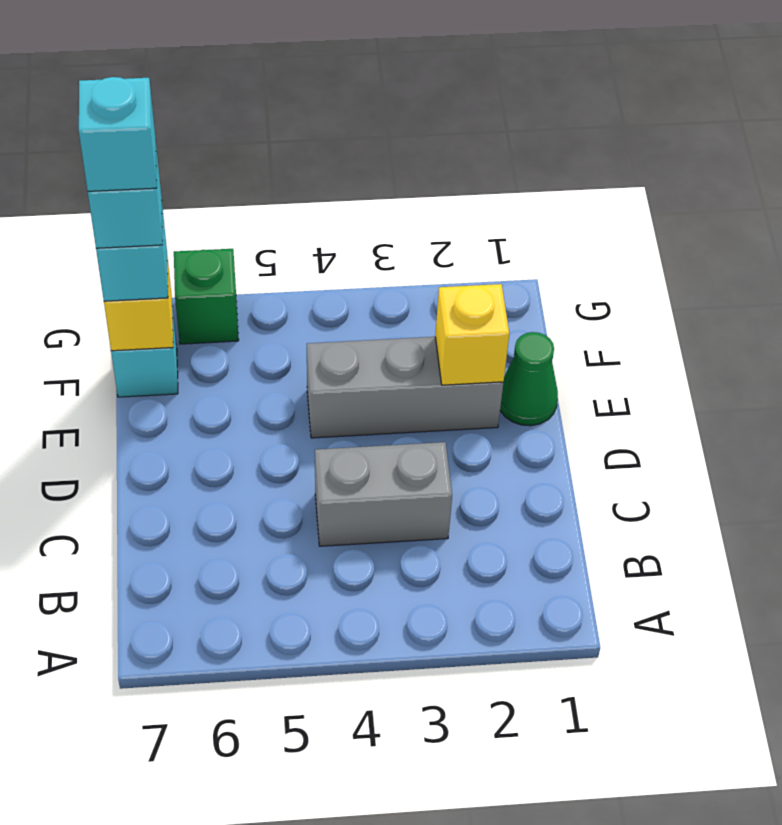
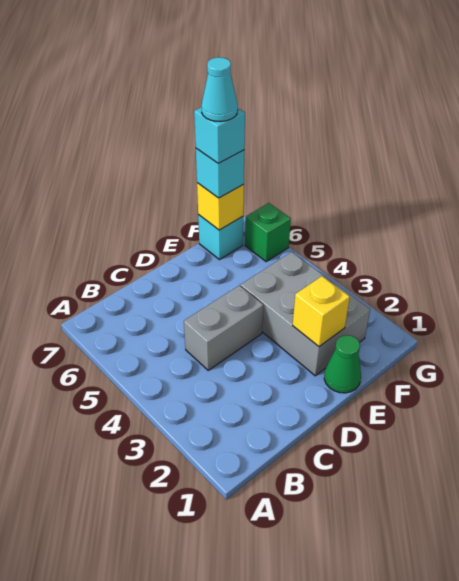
grey 1x2 brick [315,442,452,546] -> grey 1x2 brick turned to [184,285,263,370]
grey 1x3 brick [307,337,503,438] -> grey 2x3 brick [241,252,370,376]
cyan 1x1 brick [79,77,157,191] -> cyan 1x1 cone [201,57,238,122]

